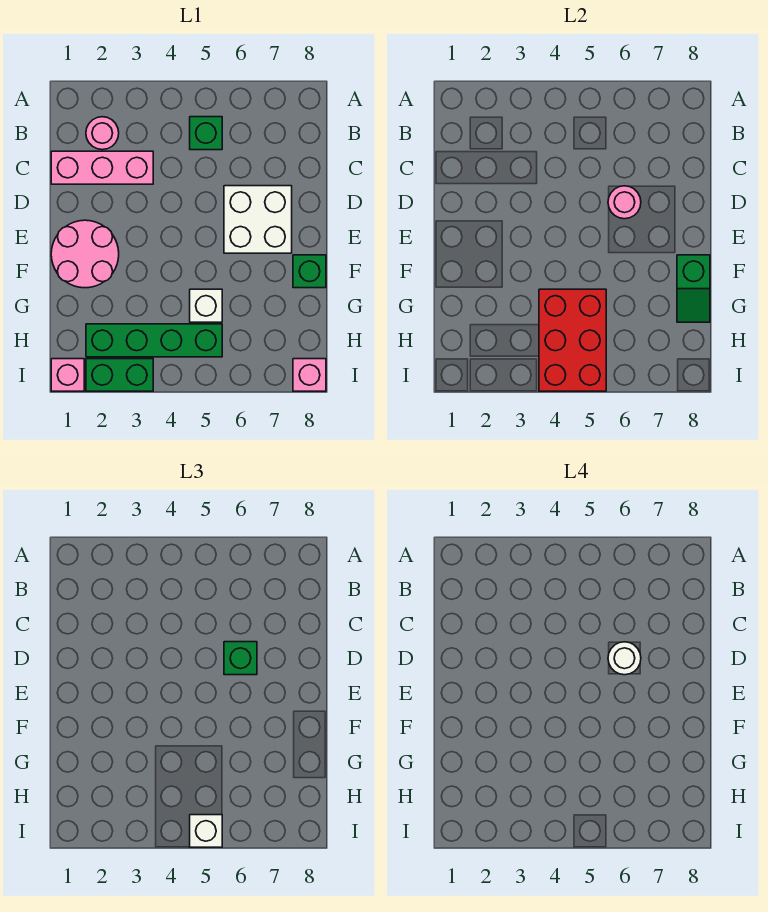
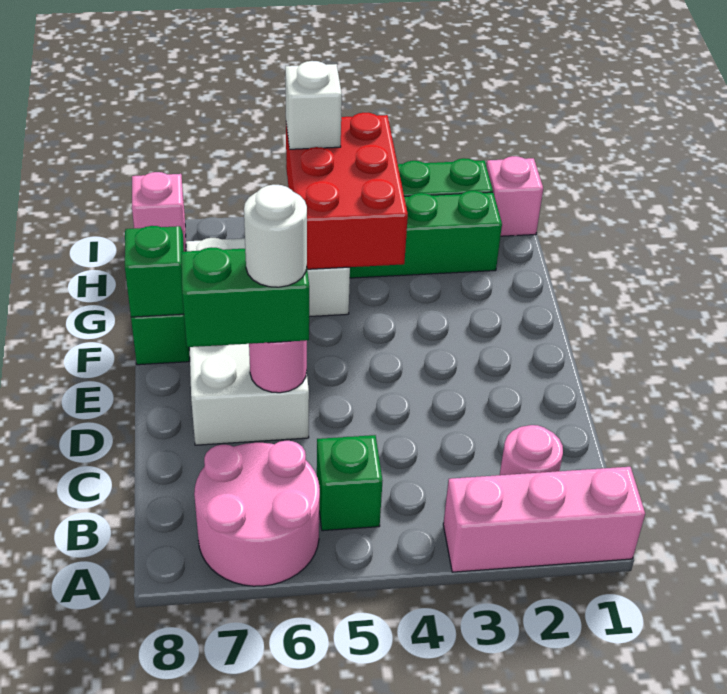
pink 1x3 brick [51,151,153,184] -> pink 1x3 brick moved to [443,467,645,572]
white 2x2 brick [224,186,292,253] -> white 2x4 brick [186,238,309,445]
green 1x1 brick [224,642,257,675] -> green 1x2 brick [181,247,309,347]
pink 2x2 round brick [51,220,119,288] -> pink 2x2 round brick moved to [194,441,320,586]

